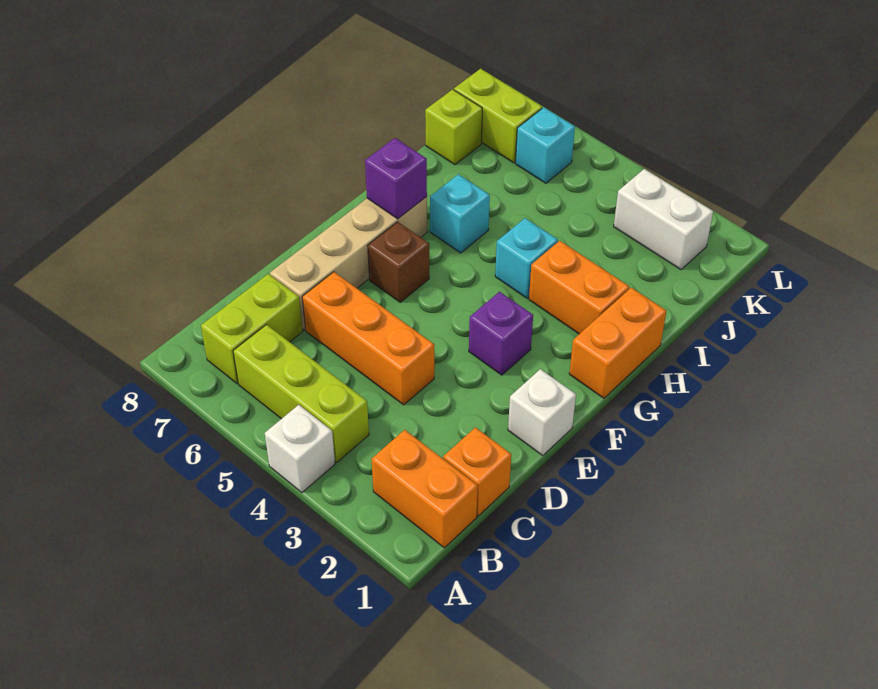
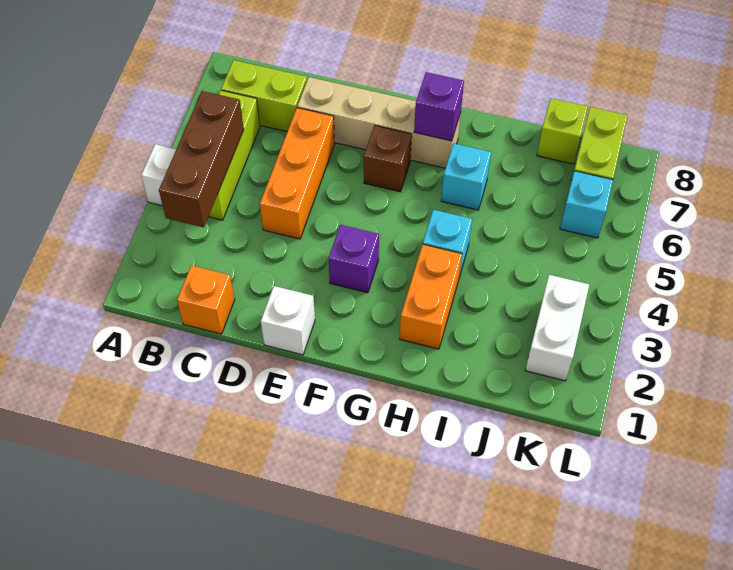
orange 1x2 brick [372,430,478,548] -> none
none -> brown 1x3 brick [159,91,244,227]
orange 1x2 brick [569,288,666,398] -> none

